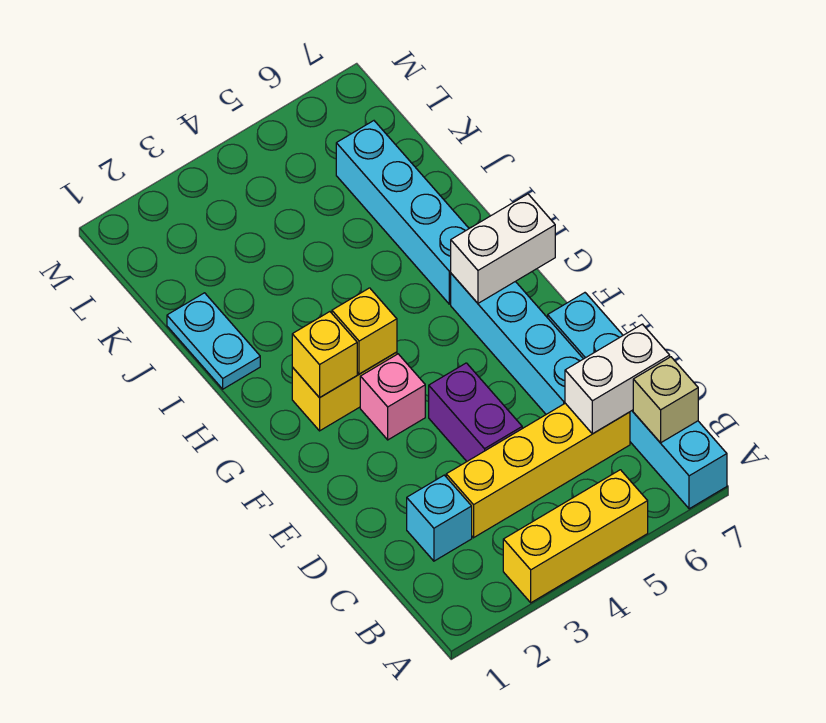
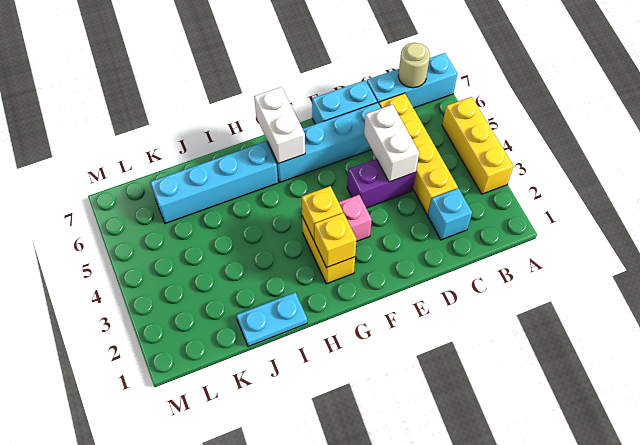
tan 1x1 brick [633,357,698,443] -> tan 1x1 round brick [398,43,430,88]
white 1x2 brick [565,324,670,434] -> white 1x2 brick moved to [364,104,419,182]

